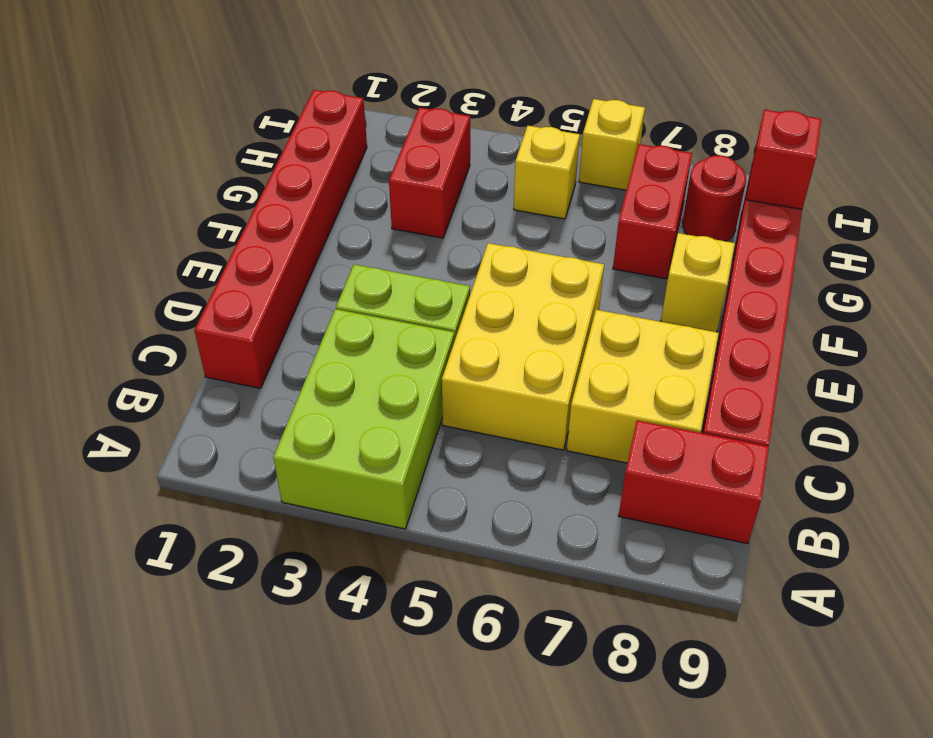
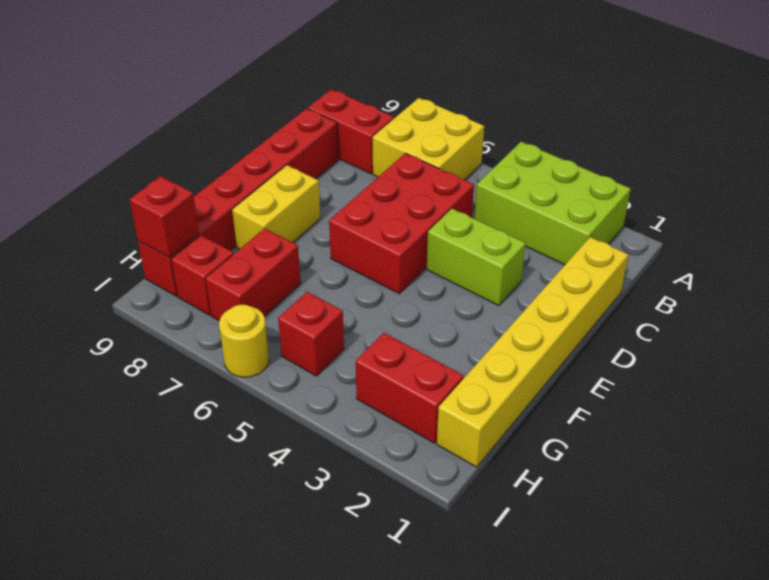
lime 2x3 brick [273,309,455,529] -> lime 2x3 brick turned to [475,142,631,265]
red 1x6 brick [194,90,367,388] -> yellow 1x6 brick [437,237,628,467]
yellow 2x3 brick [442,243,604,450] -> red 2x3 brick [329,153,474,294]
yellow 2x2 brick [567,310,719,463] -> yellow 2x2 brick moved to [373,98,484,180]
yellow 1x1 brick [661,233,735,332] -> yellow 1x2 brick [232,165,320,249]
red 1x2 brick [389,107,470,238] -> red 1x2 brick turned to [356,333,464,443]
yellow 1x1 brick [514,126,580,219] -> red 1x1 brick [278,292,344,376]
red 1x1 round brick [683,155,746,241] -> red 1x1 brick [171,235,234,315]
yellow 1x1 brick [579,99,645,190] -> yellow 1x1 round brick [219,305,269,377]

